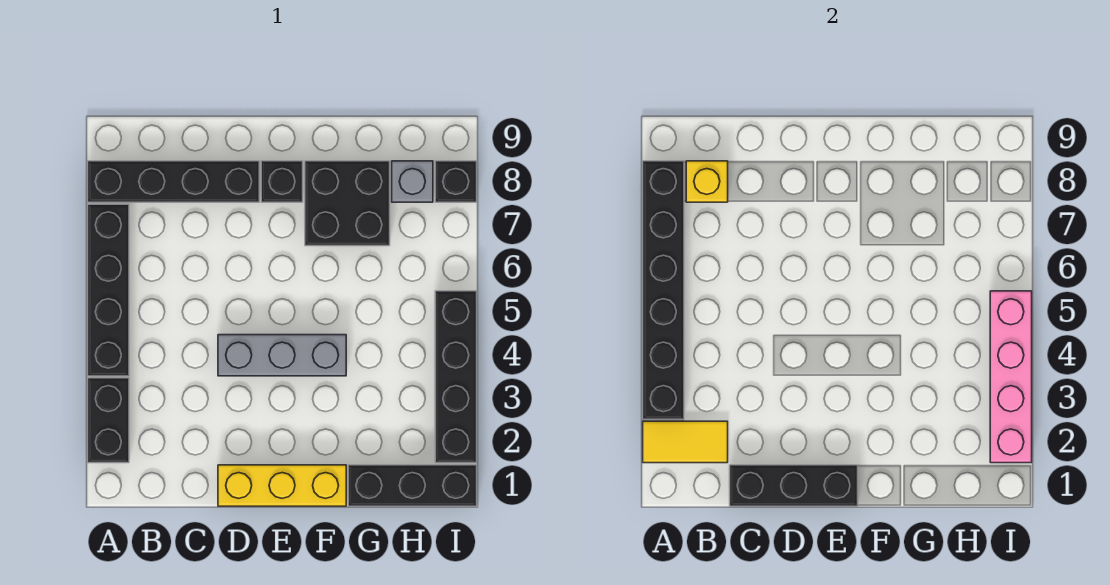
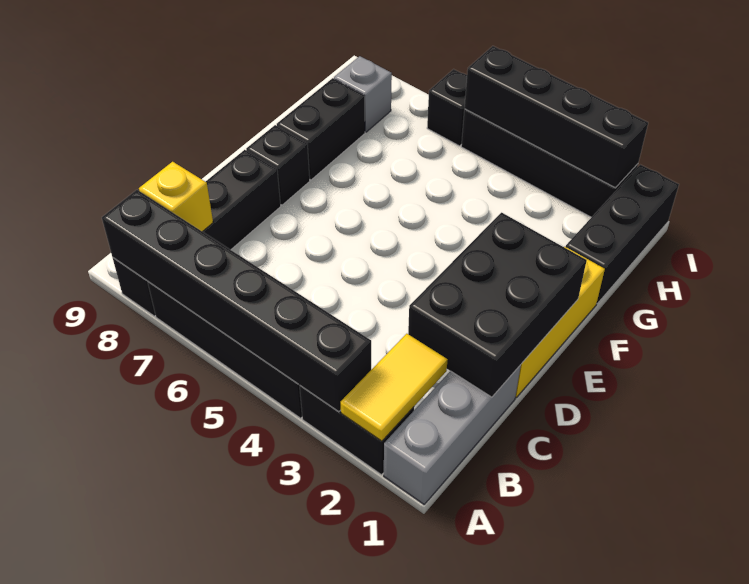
black 1x3 brick [730,465,858,506] -> black 2x3 brick [408,213,587,397]
grey 1x3 brick [218,335,346,376] -> grey 1x3 brick moved to [384,365,521,504]
black 2x2 brick [305,161,390,246] -> black 1x2 brick [276,78,365,180]
pink 1x4 brick [990,291,1032,463] -> black 1x4 brick [464,46,648,188]
black 1x1 brick [435,161,477,202] -> black 1x1 brick moved to [427,69,467,146]

